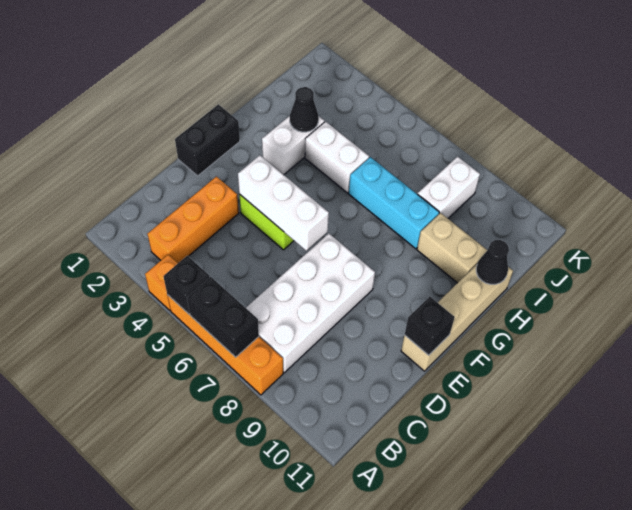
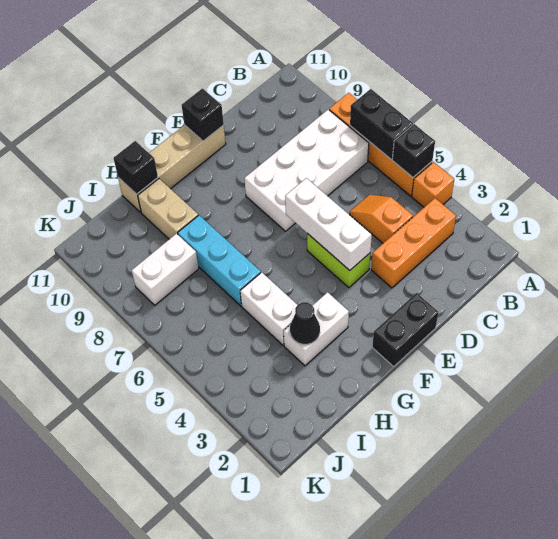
none -> orange 1x2 slope [350,195,413,243]
black 1x1 cone [476,240,509,284] -> black 1x1 brick [114,141,158,194]

